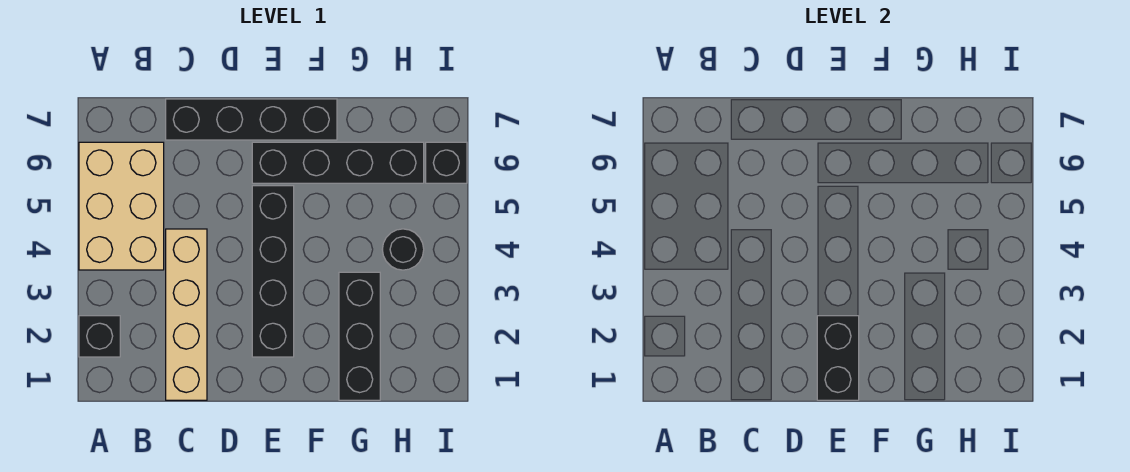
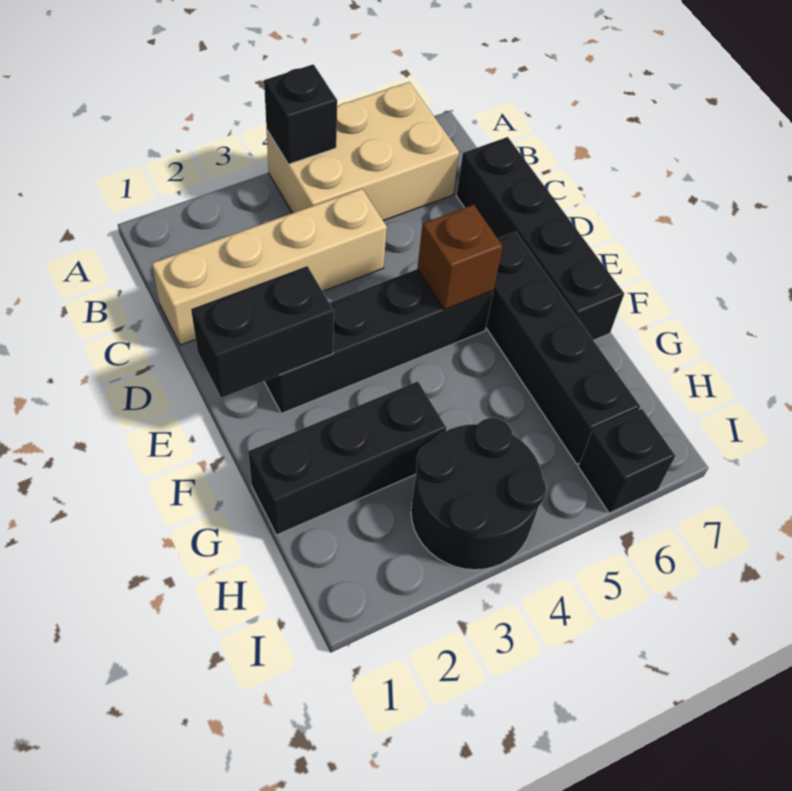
black 1x1 brick [79,316,120,357] -> black 1x1 brick moved to [264,64,337,164]
none -> brown 1x1 brick [417,205,503,310]
black 1x1 round brick [382,229,424,270] -> black 2x2 round brick [411,418,546,570]

